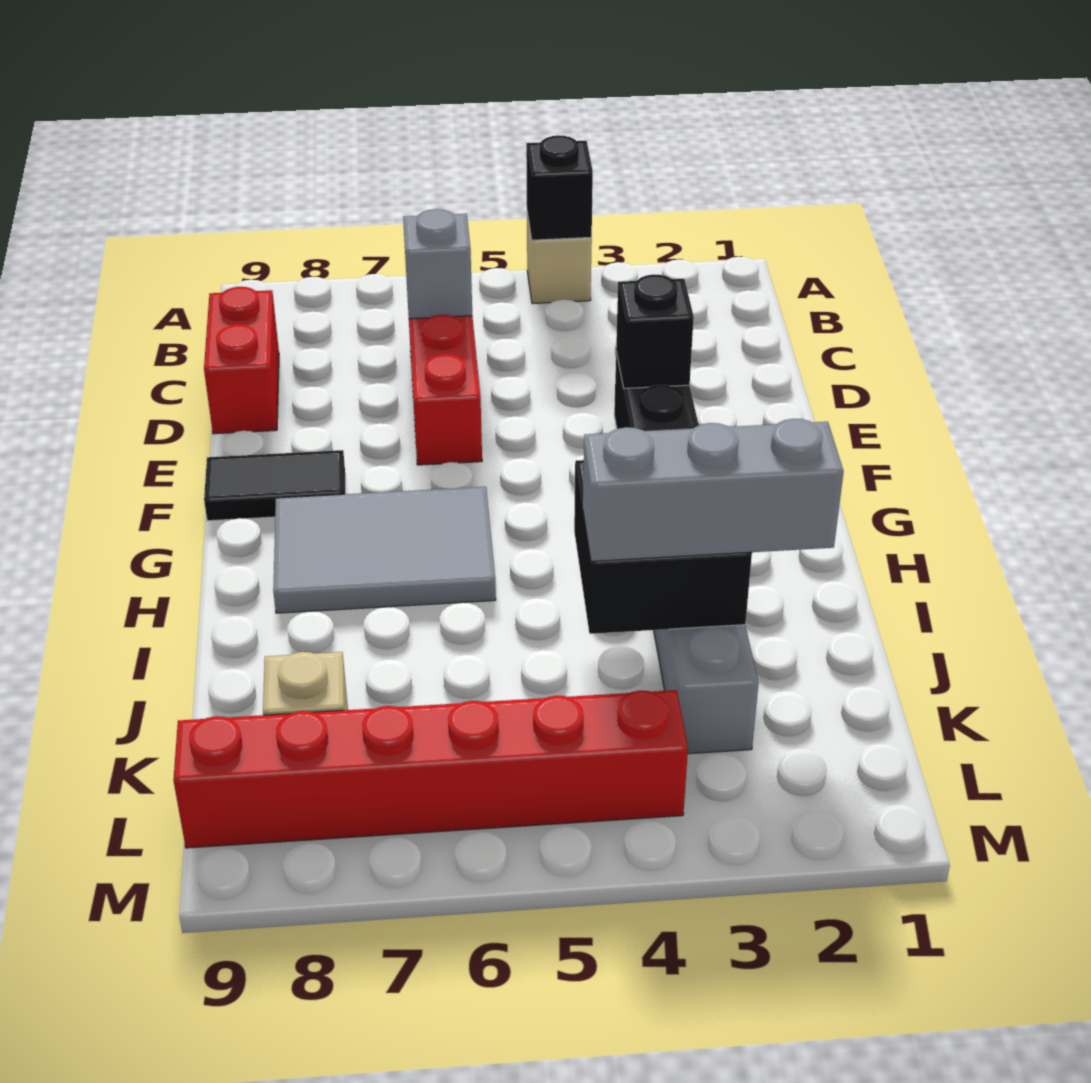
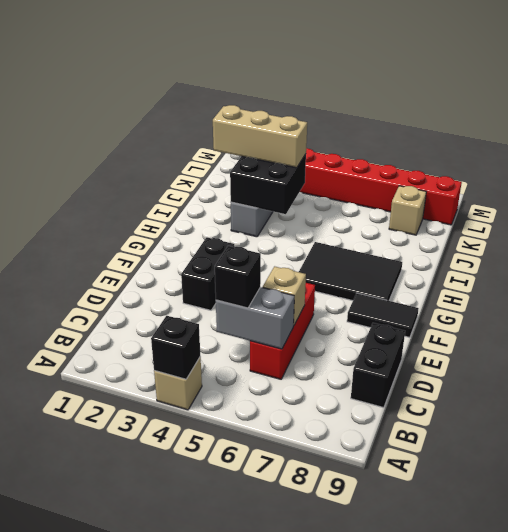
grey 1x1 brick [403,209,472,319] -> grey 1x2 brick [216,287,294,349]
red 1x2 brick [204,287,279,434] -> black 1x2 brick [351,323,405,408]
none -> tan 1x1 brick [263,266,306,326]
black 1x1 brick [616,274,694,388] -> black 1x1 brick moved to [215,246,261,308]
grey 2x3 tile [273,487,496,613] -> black 2x3 tile [299,242,402,301]
grey 1x3 brick [583,419,844,561] -> tan 1x3 brick [213,105,307,168]

